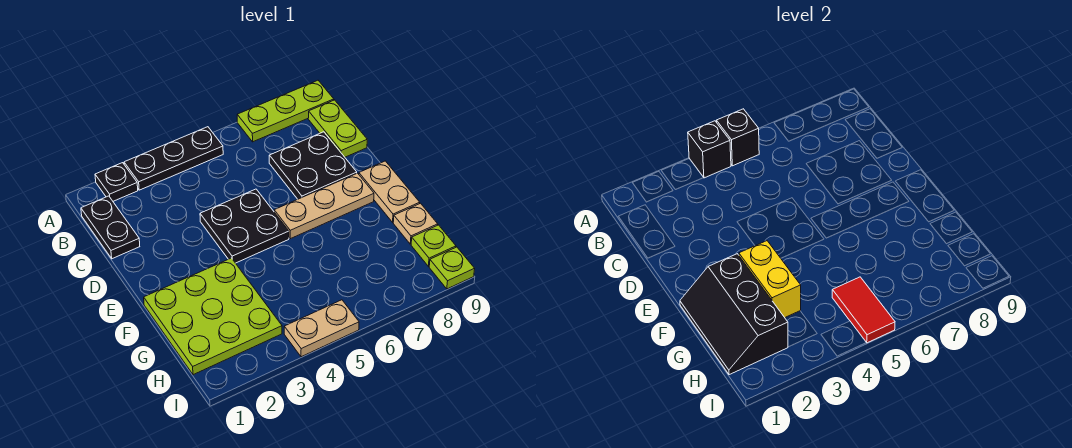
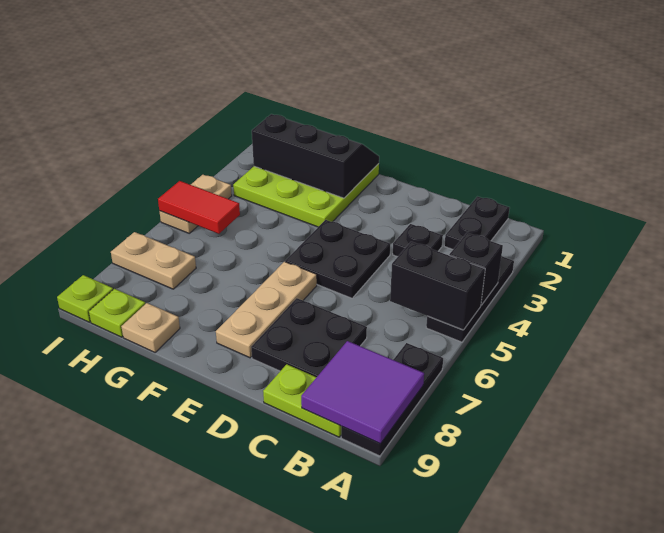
black 1x1 plate [95,163,138,201] -> black 1x1 plate moved to [393,224,443,257]
black 1x1 brick [716,109,759,166] -> black 1x2 brick [390,242,485,330]
lime 1x3 plate [237,80,334,142] -> black 1x3 plate [341,343,443,456]
none -> purple 2x2 tile [301,341,424,444]
black 1x2 plate [81,196,140,259] -> black 1x2 plate turned to [444,197,510,249]
tan 1x2 plate [359,161,420,222] -> tan 1x2 plate moved to [111,232,196,289]
yellow 1x2 brick [739,241,801,317] -> none

